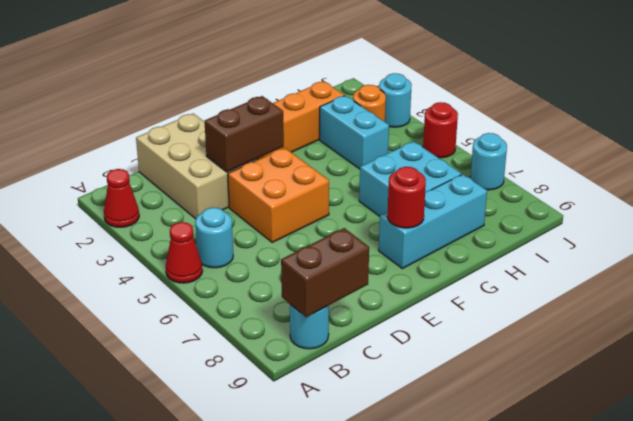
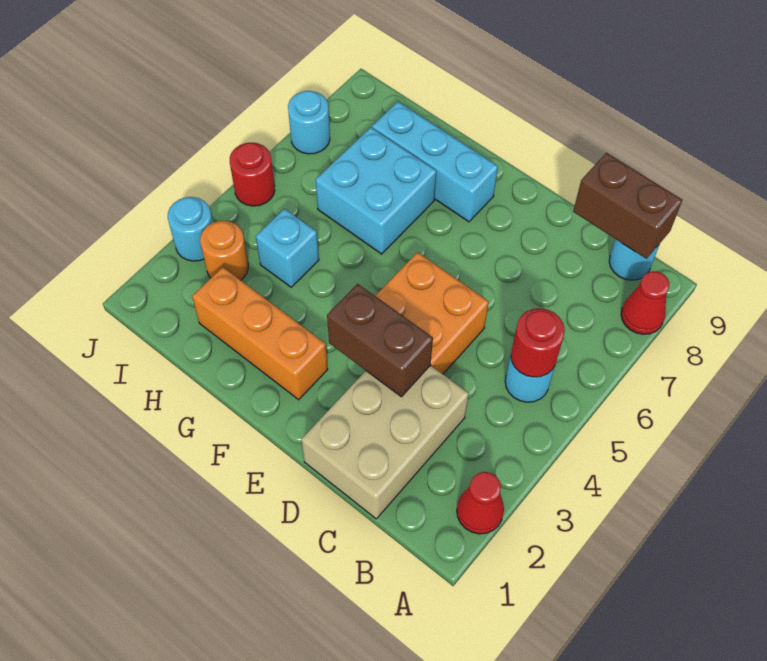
red 1x1 cone [166,222,203,283] -> red 1x1 cone moved to [621,271,670,334]
red 1x1 round brick [387,167,426,228] -> red 1x1 round brick moved to [511,308,565,377]
cyan 1x2 brick [320,96,389,169] -> cyan 1x1 brick [256,209,319,287]

